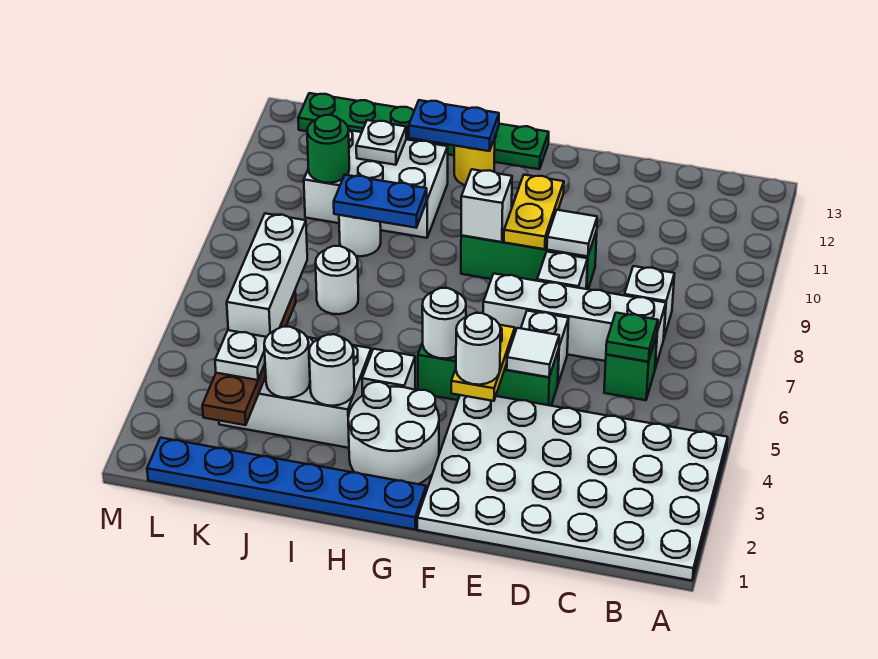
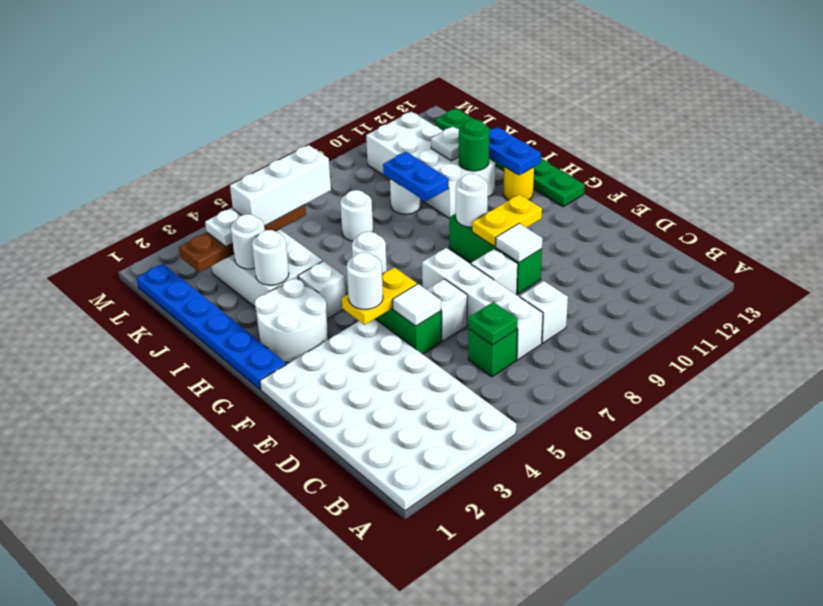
white 1x1 brick [461,169,512,242] -> white 1x1 round brick [456,174,488,227]
white 2x3 brick [304,129,448,238] -> white 2x4 brick [366,112,495,218]
green 1x1 round brick [307,115,349,183] -> green 1x1 round brick moved to [459,120,489,171]

